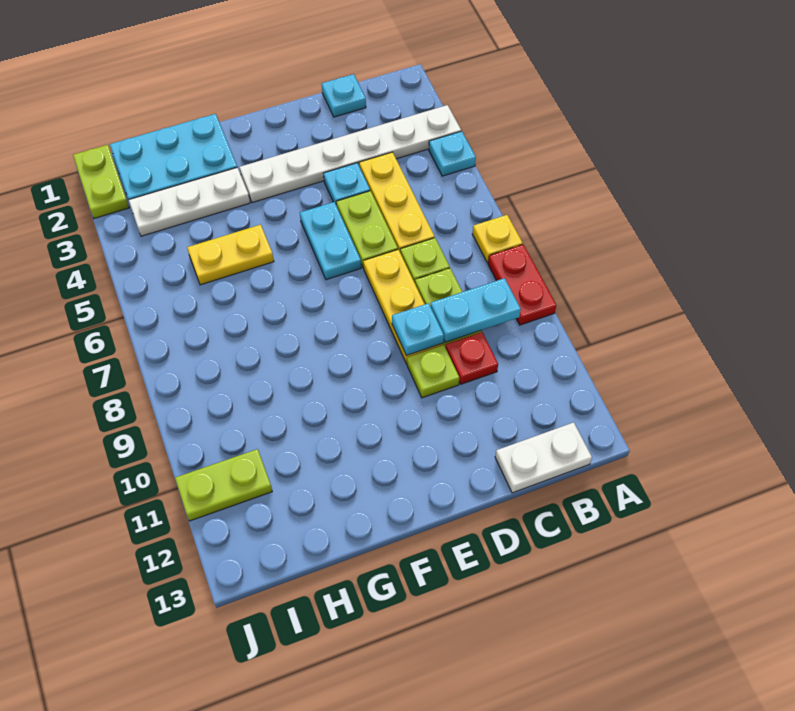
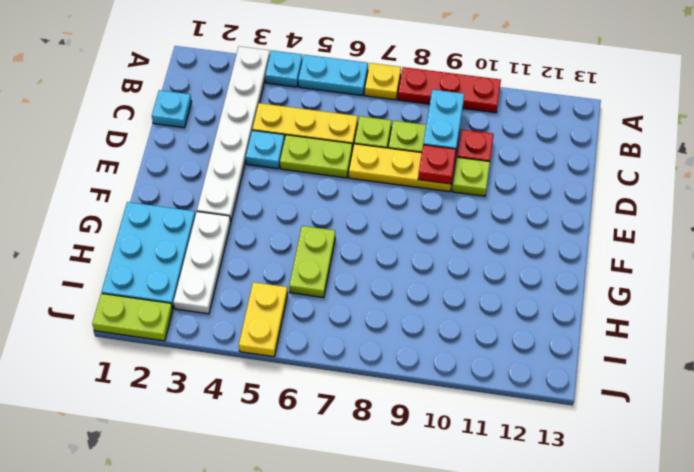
red 1x2 plate [488,244,556,325] -> red 1x3 plate [398,67,501,113]
white 1x2 plate [495,422,592,493] -> none
cyan 1x1 plate [392,303,444,356] -> red 1x1 plate [418,145,456,184]
cyan 1x2 plate [300,202,361,280] -> cyan 1x2 plate moved to [298,55,368,96]
yellow 1x2 plate [187,225,274,285] -> yellow 1x2 plate moved to [239,282,288,357]
lime 1x2 plate [175,449,272,521] -> lime 1x2 plate moved to [289,226,335,298]

